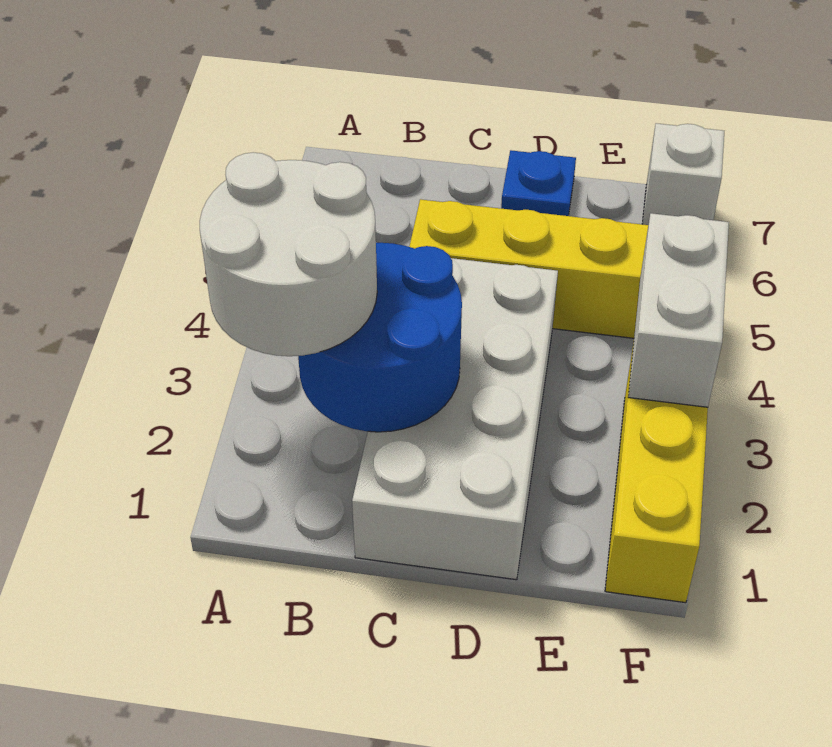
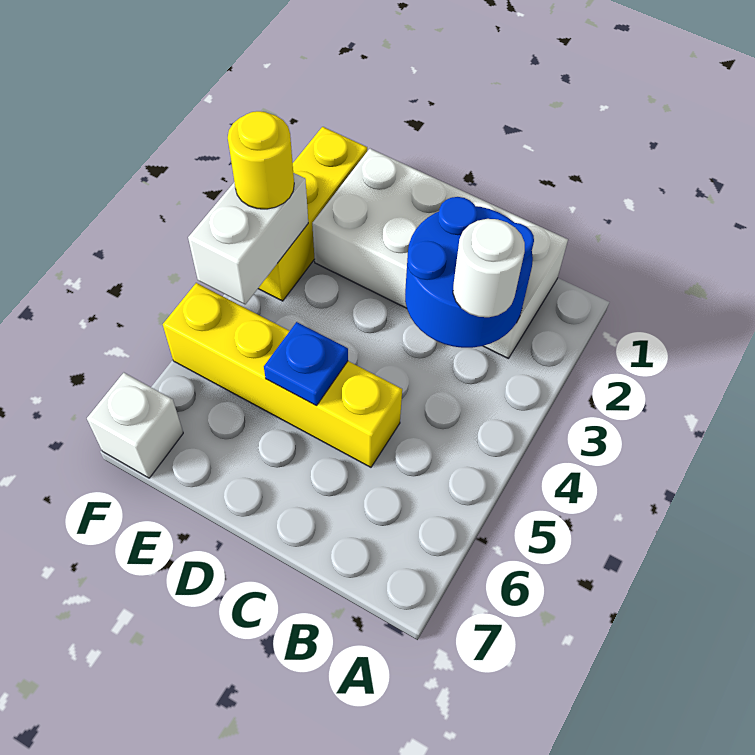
white 2x2 round brick [200,152,377,356] -> white 1x1 round brick [453,219,525,317]
white 2x4 brick [352,258,558,580] -> white 2x4 brick turned to [312,149,568,359]
blue 1x1 plate [501,150,576,216] -> blue 1x1 plate moved to [264,322,348,406]
none -> yellow 1x1 round brick [228,111,294,209]

